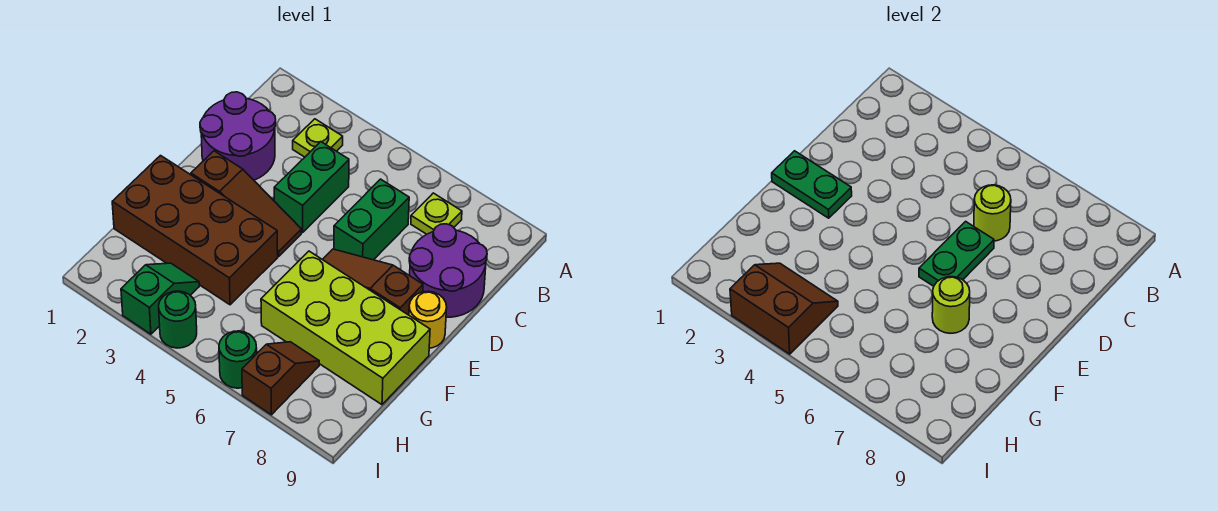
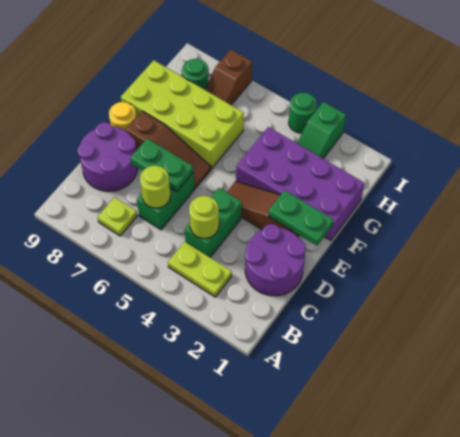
lime 1x1 plate [293,119,343,157] -> lime 1x2 plate [168,241,232,297]
green 1x2 plate [919,221,994,286] -> green 1x2 plate turned to [130,139,193,192]
brown 2x4 brick [112,156,278,305] -> purple 2x4 brick [236,127,364,241]
lime 1x1 round brick [932,277,970,333] -> lime 1x1 round brick moved to [189,196,219,239]
brown 2x2 slope [730,263,838,354] -> none
green 1x1 round brick [219,331,257,388] -> green 1x1 round brick moved to [182,59,209,90]

